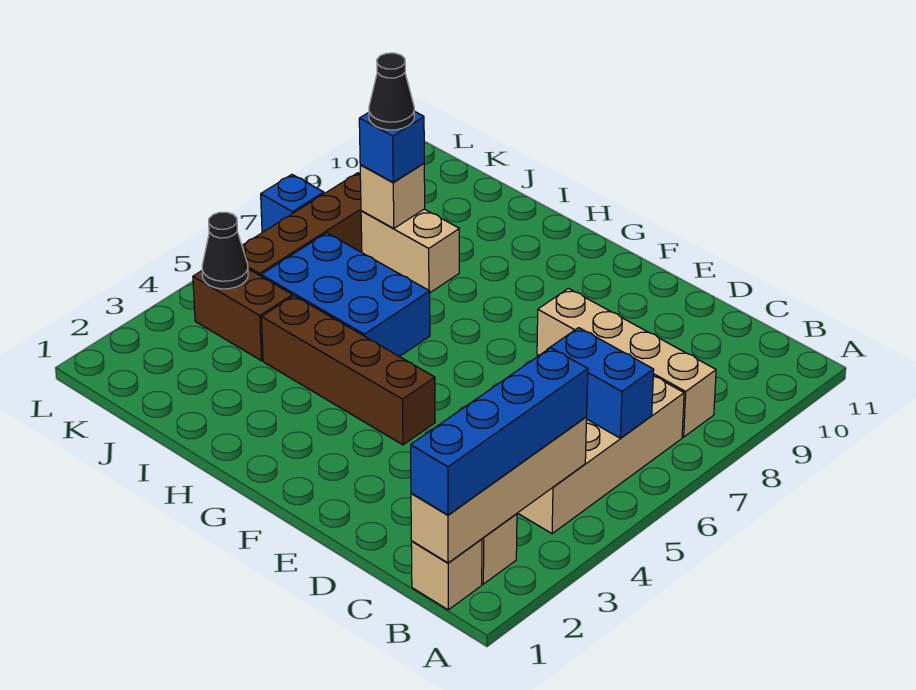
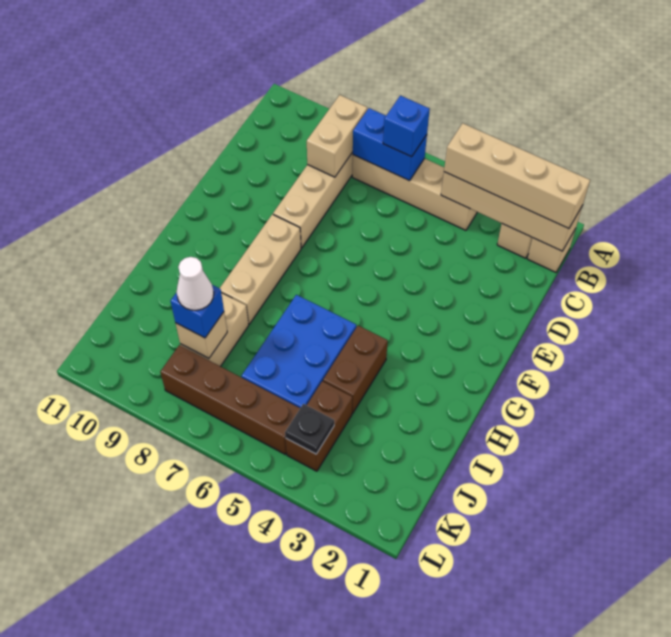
blue 1x4 brick [411,348,588,515] -> tan 1x4 brick [444,123,590,229]
blue 1x2 brick [547,328,654,438] -> blue 1x2 brick turned to [353,108,427,181]
none -> tan 1x2 brick [307,95,367,177]
brown 1x4 brick [261,296,435,445] -> brown 1x2 brick [323,325,388,413]
none -> tan 1x3 brick [220,214,301,324]
black 1x1 cone [369,53,414,130] -> white 1x1 cone [177,257,214,310]
black 1x1 cone [202,212,248,289] -> black 1x1 plate [285,404,334,454]
blue 1x1 brick [261,175,324,233] -> blue 1x1 brick moved to [383,96,430,157]

